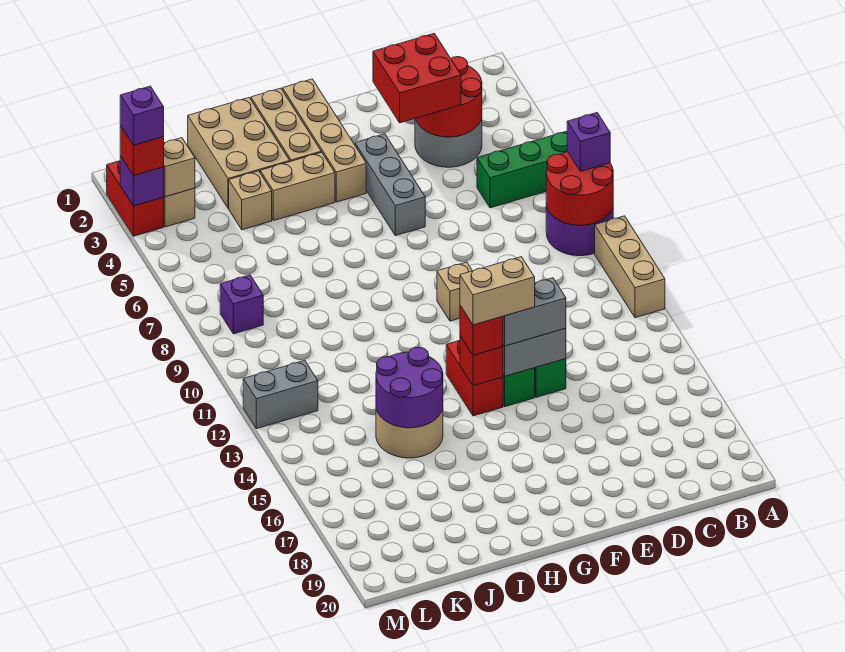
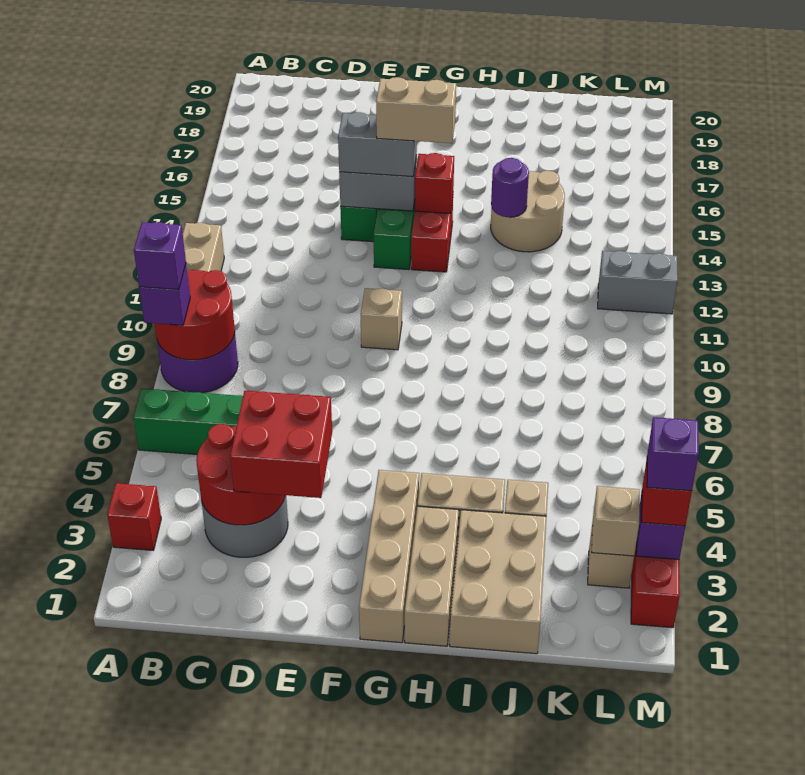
grey 1x3 brick [355,134,425,236] -> none
red 1x1 brick [460,306,503,355] -> red 1x1 brick moved to [107,483,161,550]
purple 2x2 round brick [376,347,443,428] -> purple 1x1 round brick [491,158,529,217]
purple 1x1 brick [220,275,263,334] -> purple 1x1 brick moved to [134,222,186,290]

